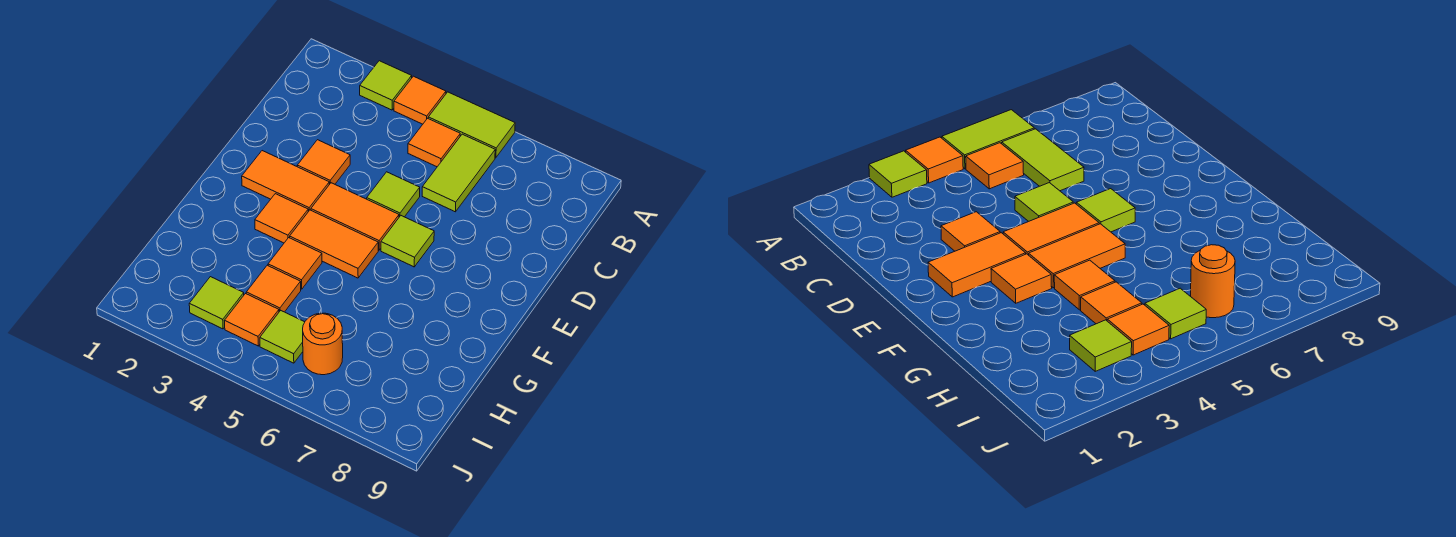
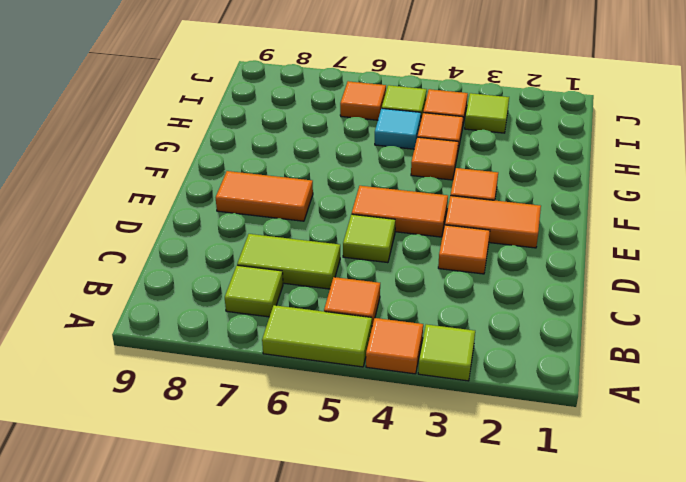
lime 1x2 tile [422,134,495,212] -> lime 1x2 tile turned to [237,234,340,289]
lime 1x1 tile [381,216,434,267] -> lime 1x1 tile moved to [225,265,283,317]
orange 1x2 tile [290,210,378,278] -> orange 1x2 tile moved to [216,171,313,221]
none -> cyan 1x1 tile [375,108,421,149]
orange 1x1 round brick [303,313,343,375] -> orange 1x1 tile [340,81,386,120]

